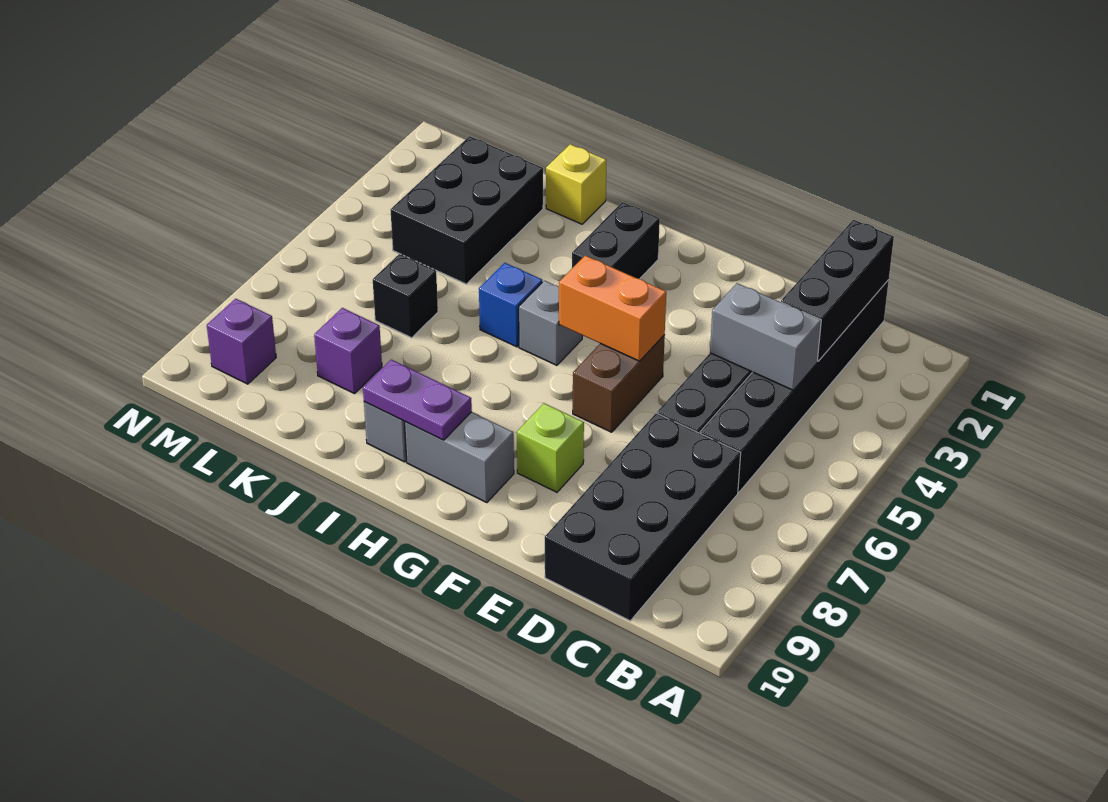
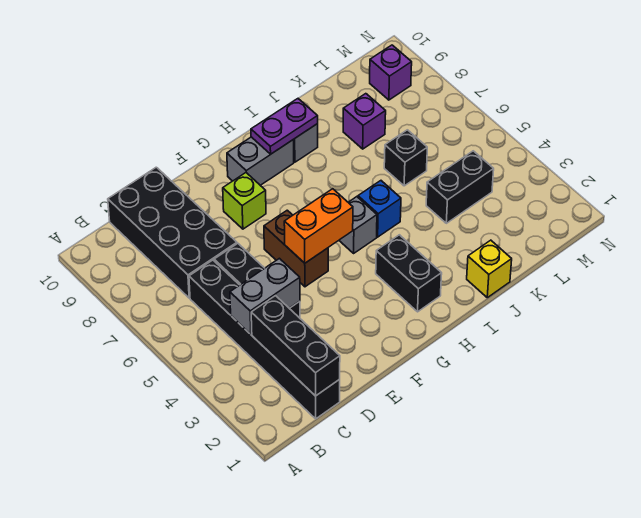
black 2x3 brick [390,136,543,284] -> black 1x2 brick [426,151,494,223]

